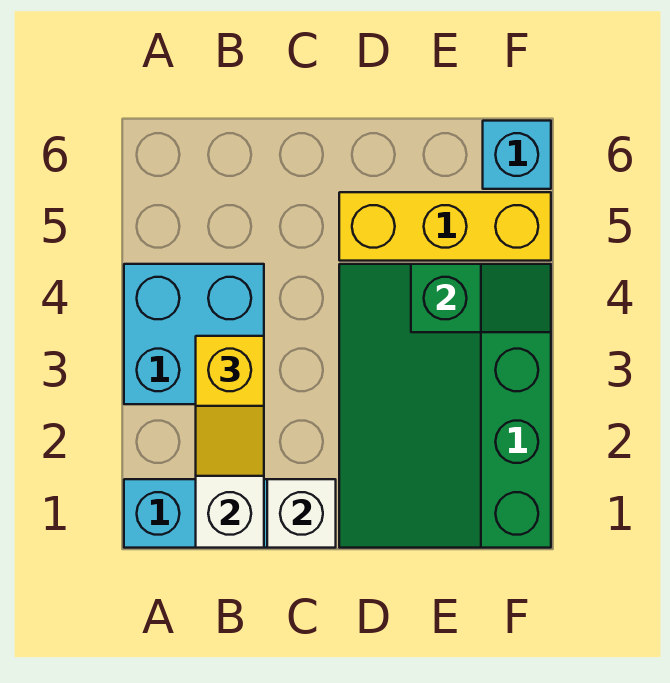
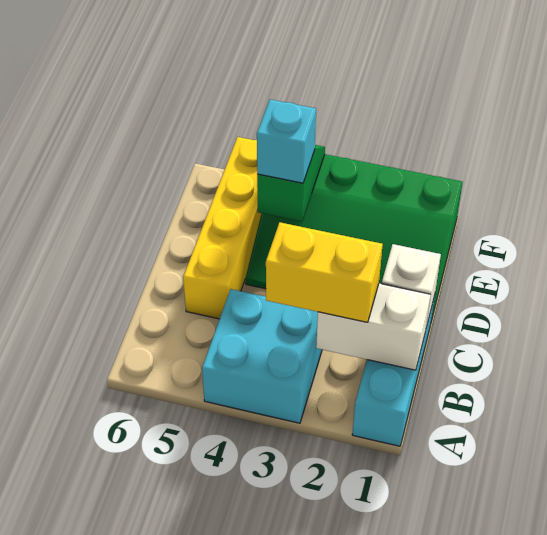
yellow 1x2 slope [196,336,264,476] -> yellow 1x2 brick [266,222,383,322]
yellow 1x3 brick [339,192,551,261] -> yellow 1x4 brick [183,137,261,319]
cyan 1x1 brick [483,121,551,189] -> cyan 1x1 brick moved to [257,100,316,183]

